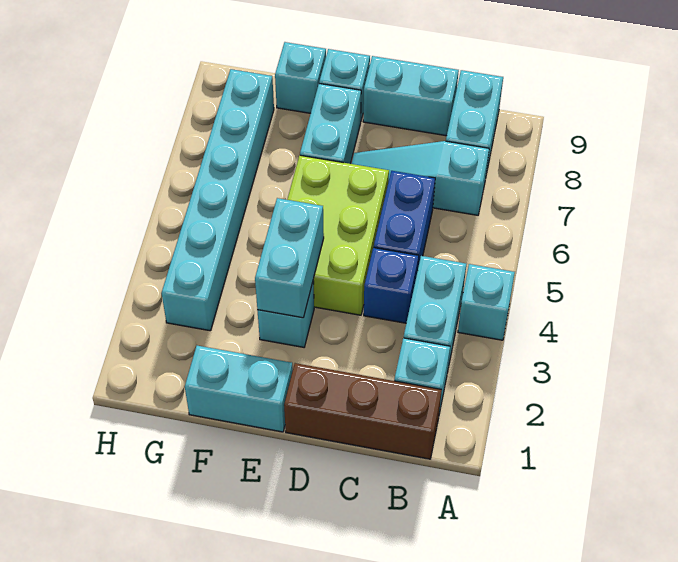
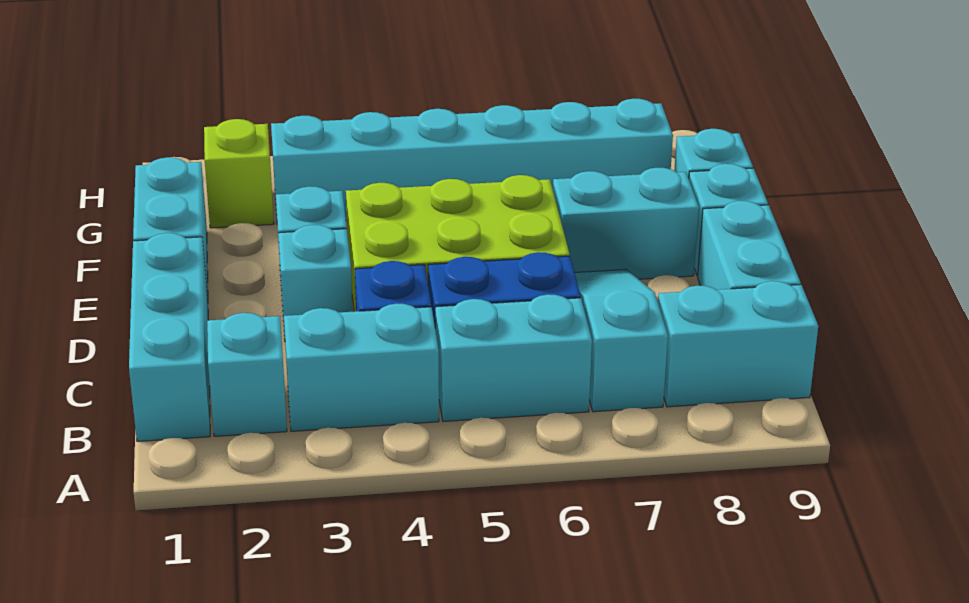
cyan 1x1 brick [458,264,515,340] -> cyan 1x1 brick moved to [278,225,353,336]
brown 1x3 brick [284,363,442,459] -> cyan 1x3 brick [129,233,210,441]
cyan 1x2 brick [255,198,324,318] -> cyan 1x2 brick moved to [435,294,592,421]
none -> lime 1x1 brick [204,119,274,228]

